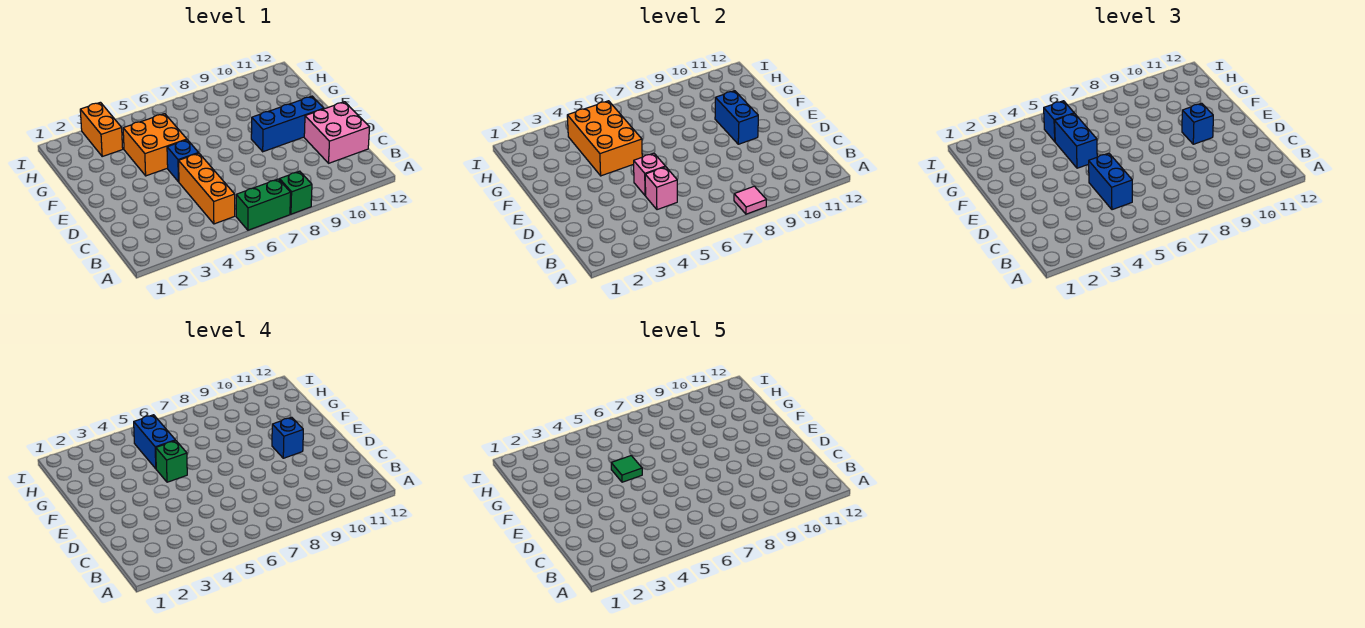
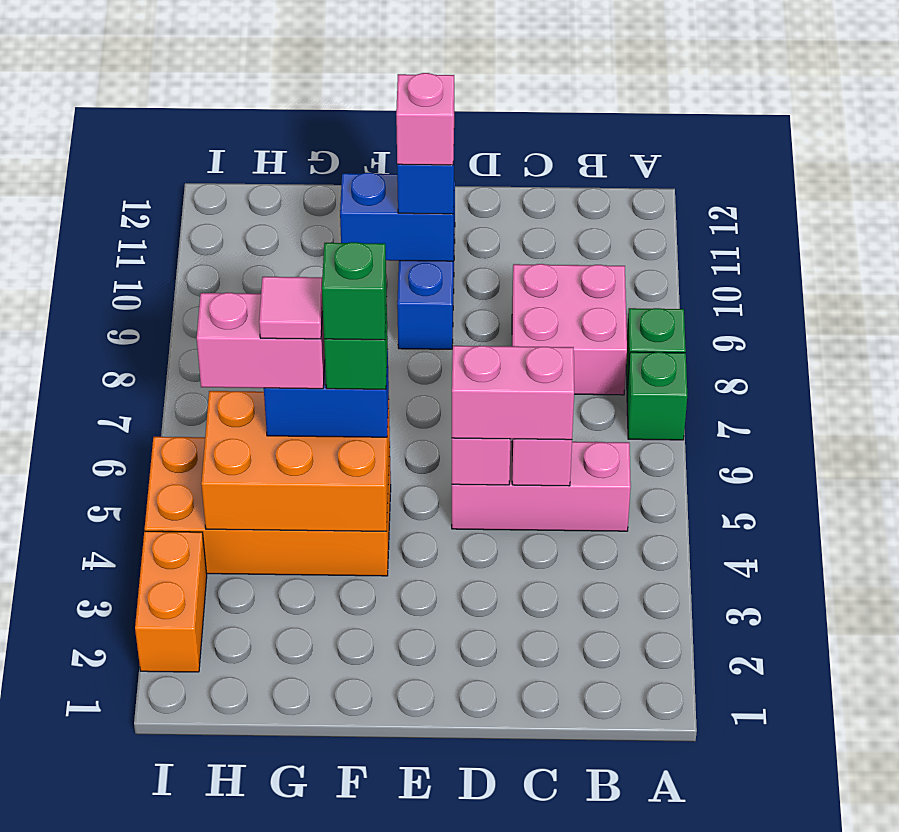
green 1x2 brick [236,179,291,230] -> green 1x1 brick [627,352,687,440]
pink 1x1 tile [734,186,766,214] -> pink 1x1 tile moved to [259,277,323,339]
orange 1x3 brick [179,153,235,224] -> pink 1x3 brick [452,441,631,531]
blue 1x2 brick [1089,153,1132,210] -> pink 1x2 brick [452,346,574,440]
pink 2x2 brick [304,102,370,163] -> pink 2x2 brick moved to [512,264,627,395]
blue 1x1 brick [167,140,198,182] -> none
blue 1x1 brick [272,417,303,458] -> pink 1x1 brick [396,73,454,165]
orange 2x2 brick [123,114,187,176] -> orange 2x4 brick [145,437,391,576]
green 1x1 tile [611,456,642,482] -> green 1x1 brick [322,242,387,340]
blue 1x2 brick [134,415,175,469] -> pink 1x2 brick [197,293,325,389]
orange 1x2 brick [80,102,123,156] -> orange 1x2 brick turned to [135,531,207,672]
blue 1x1 brick [1044,101,1074,142] -> none

